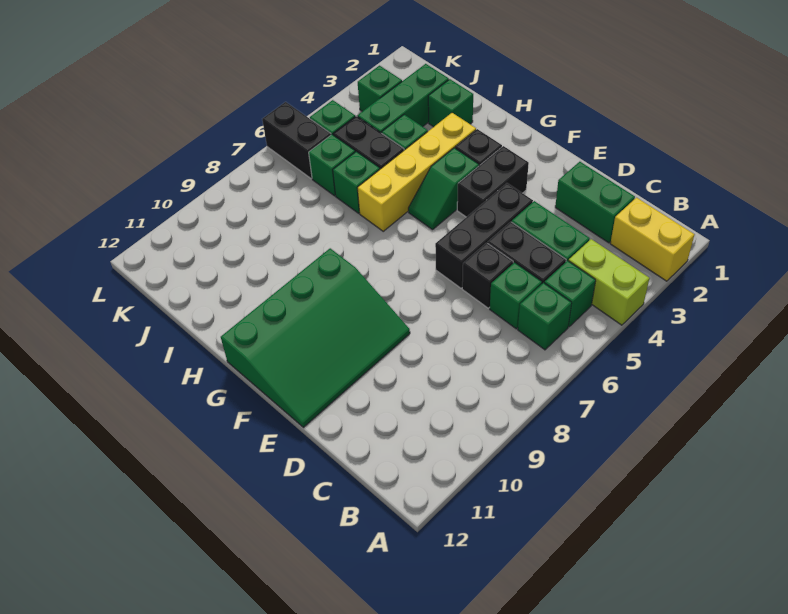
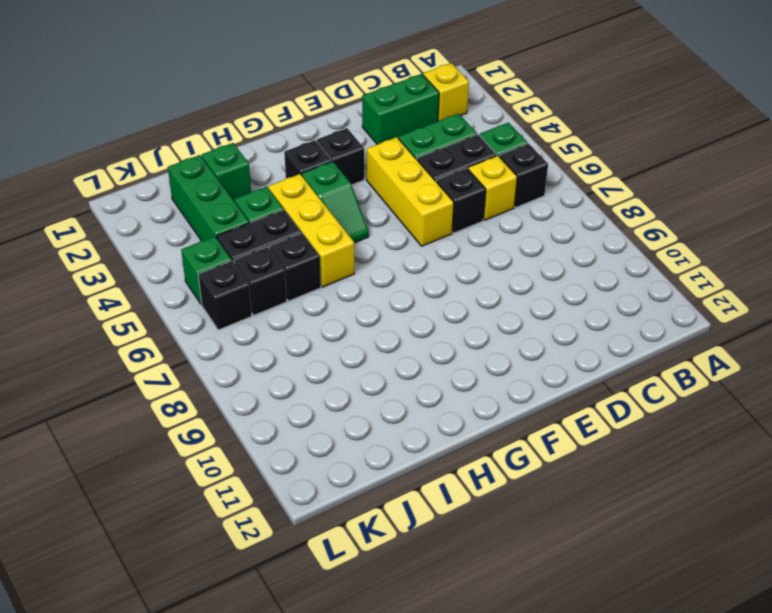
yellow 1x2 brick [610,198,695,281] -> yellow 1x1 brick [423,63,469,121]
lime 1x2 brick [569,239,650,325] -> none
green 1x1 brick [518,283,572,350] -> black 1x1 brick [499,144,548,207]
green 1x1 brick [490,262,542,329] -> yellow 1x1 brick [468,156,517,220]
black 1x3 brick [435,183,533,288] -> yellow 1x3 brick [367,137,454,246]
green 3x4 slope [221,248,410,427] -> none
black 1x2 brick [457,146,529,217] -> black 1x1 brick [317,128,364,185]
yellow 1x4 brick [358,113,476,231] -> yellow 1x3 brick [268,174,354,287]
green 1x1 brick [333,151,380,213] -> black 1x1 brick [269,233,321,301]
green 1x1 brick [309,135,355,196] -> black 1x1 brick [234,247,287,315]
green 1x1 brick [358,66,402,111] -> none
black 1x2 brick [262,102,331,179] -> black 1x1 brick [198,261,252,330]

